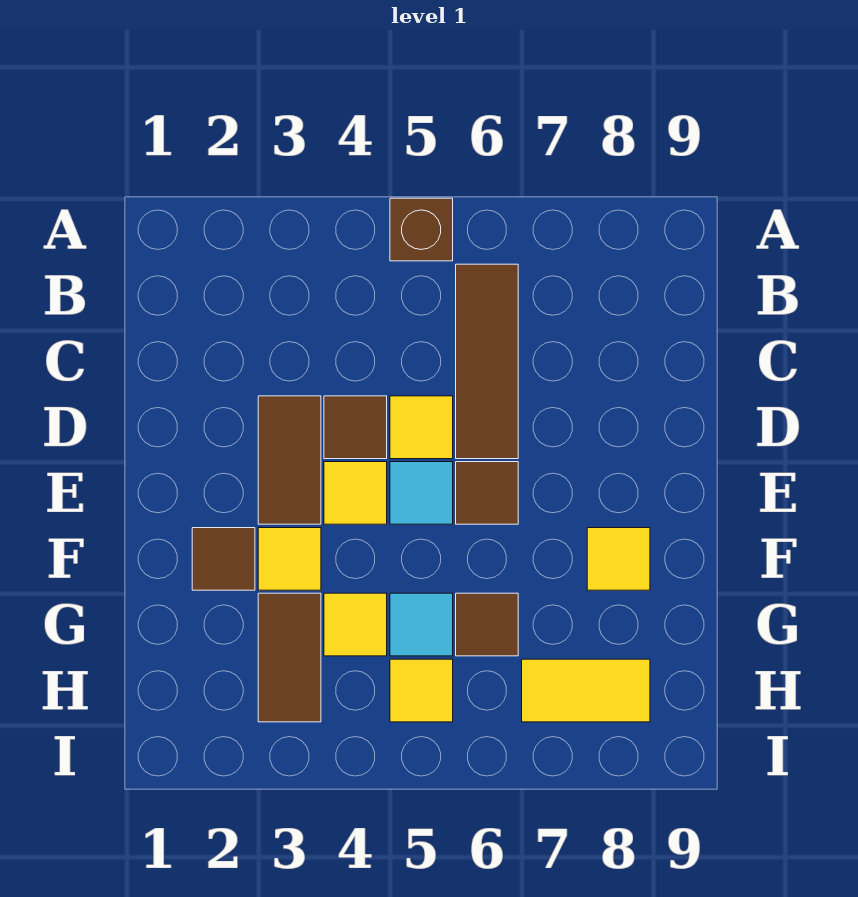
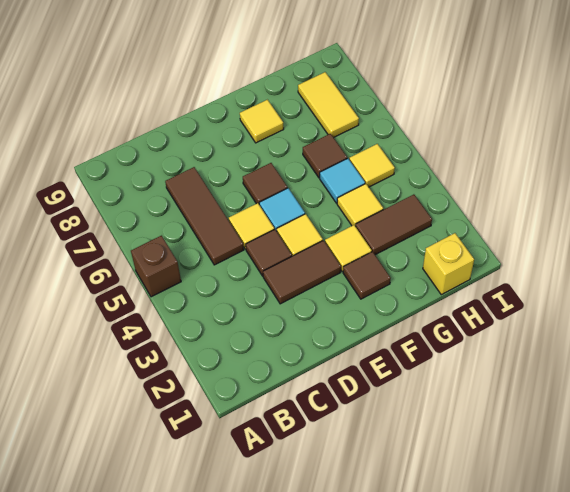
brown 1x3 tile [456,264,518,459] -> brown 1x3 tile turned to [165,167,244,265]
none -> yellow 1x1 brick [423,233,474,295]

